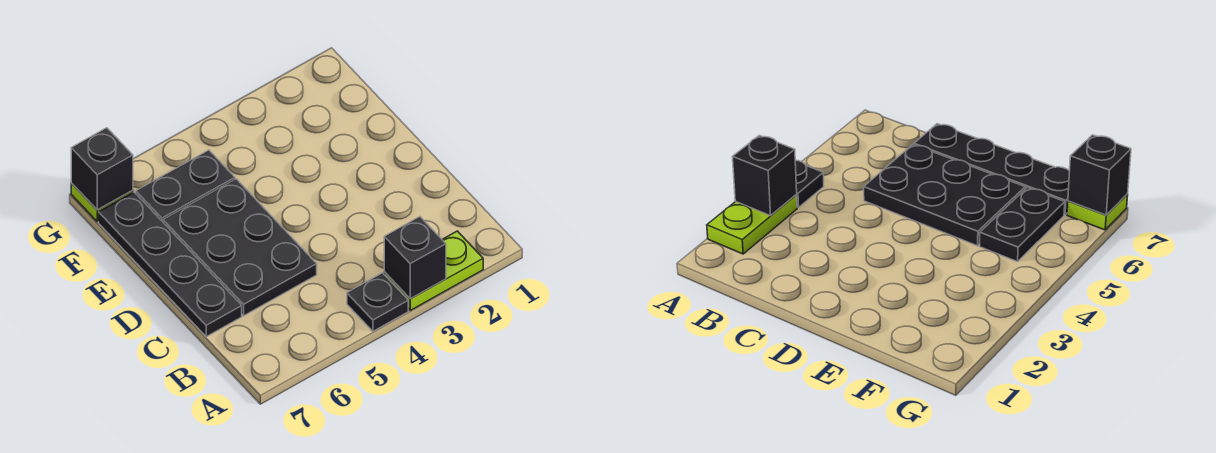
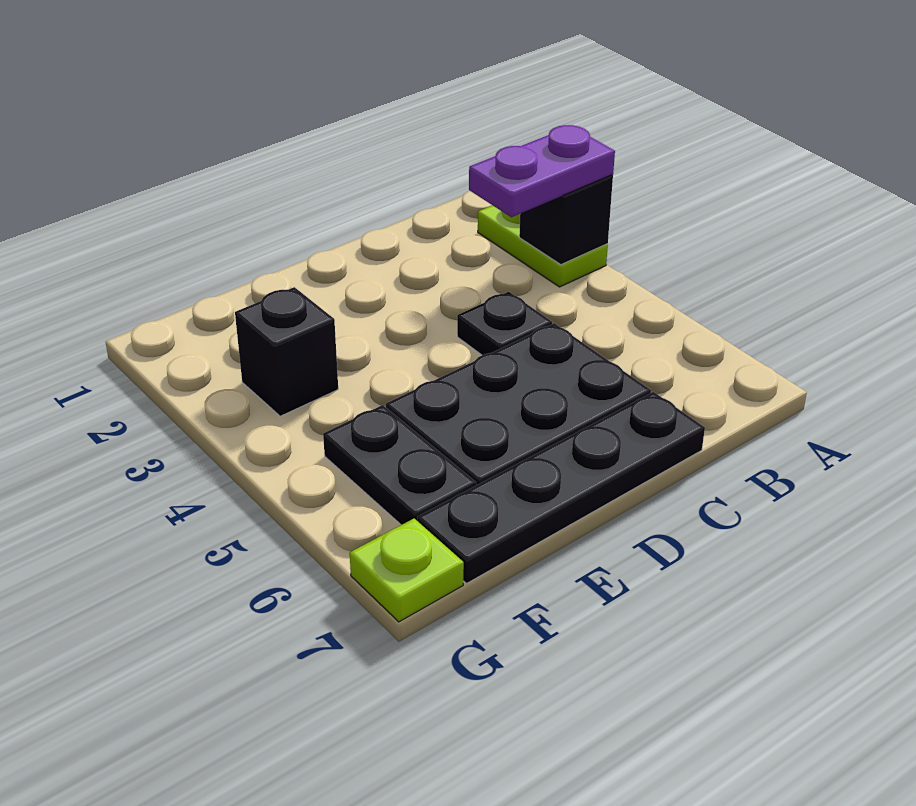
none -> purple 1x2 plate [469,125,615,217]
black 1x1 plate [347,273,408,331] -> black 1x1 plate moved to [457,292,552,355]
black 1x1 brick [71,128,133,210] -> black 1x1 brick moved to [235,287,338,416]

